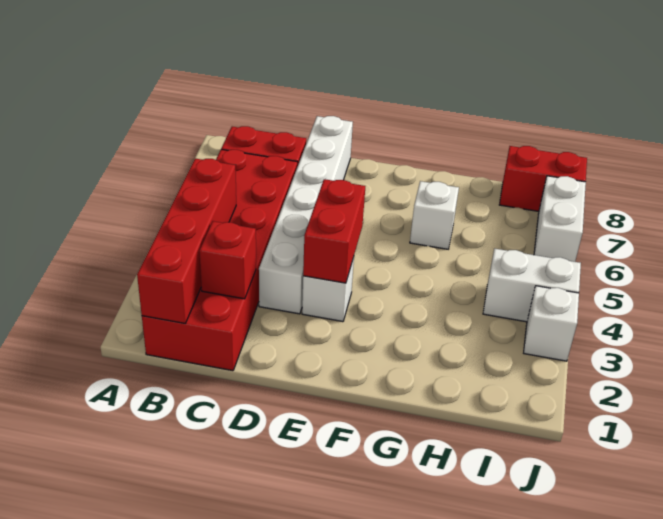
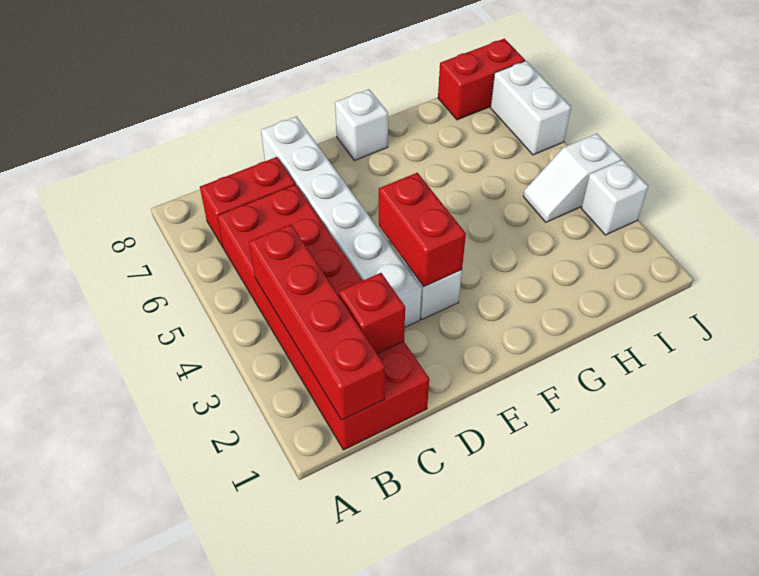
white 1x1 brick [410,181,459,249] -> white 1x1 brick moved to [335,89,388,161]
white 1x2 brick [483,249,581,322] -> white 1x2 slope [523,134,621,222]

